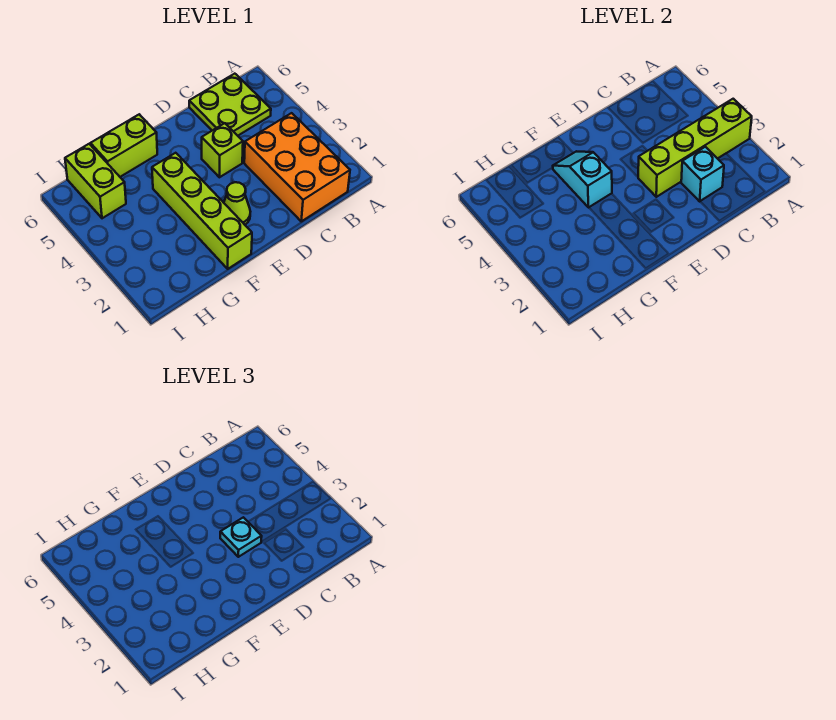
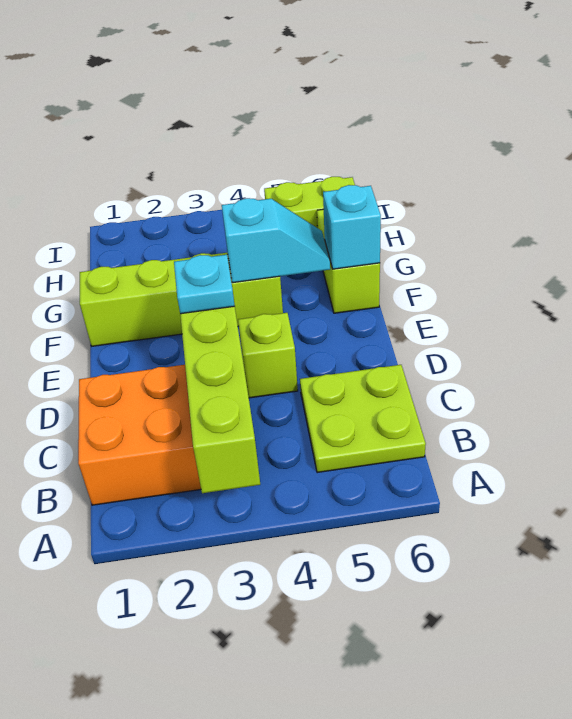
cyan 1x1 brick [681,147,724,201] -> cyan 1x1 brick moved to [323,185,381,269]
lime 1x1 cone [224,182,250,225] -> none

